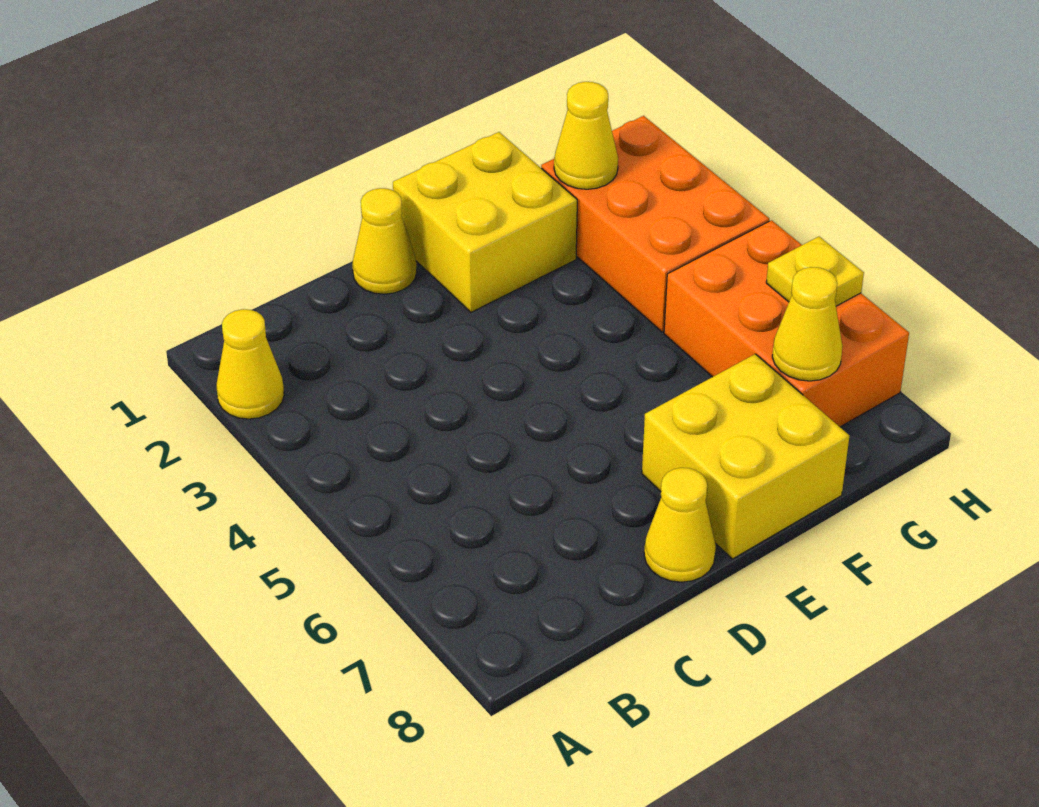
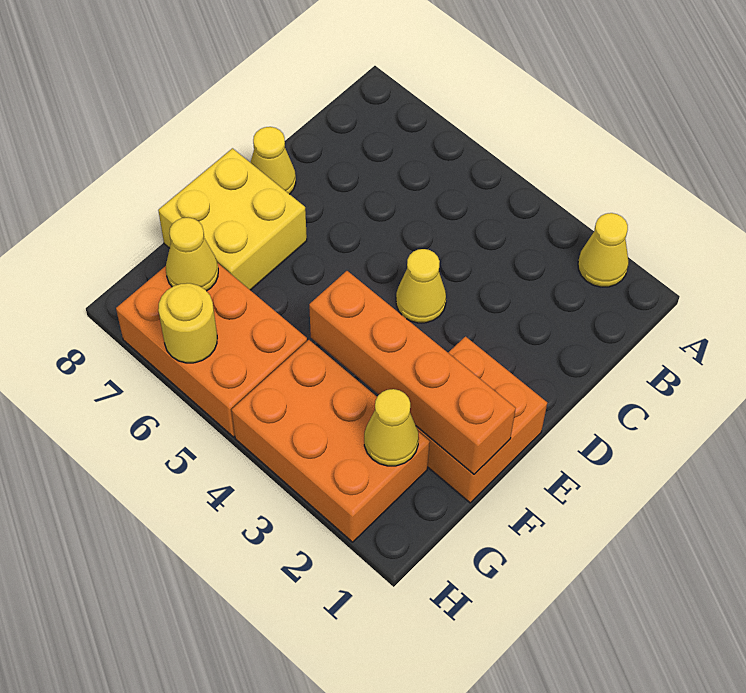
yellow 1x1 cone [352,188,417,294] -> yellow 1x1 cone moved to [396,249,446,323]
yellow 2x2 brick [393,132,577,312] -> orange 2x2 brick [416,337,547,503]
none -> orange 1x4 brick [309,271,516,474]
yellow 1x1 plate [766,237,864,306] -> yellow 1x1 round brick [158,283,217,363]

